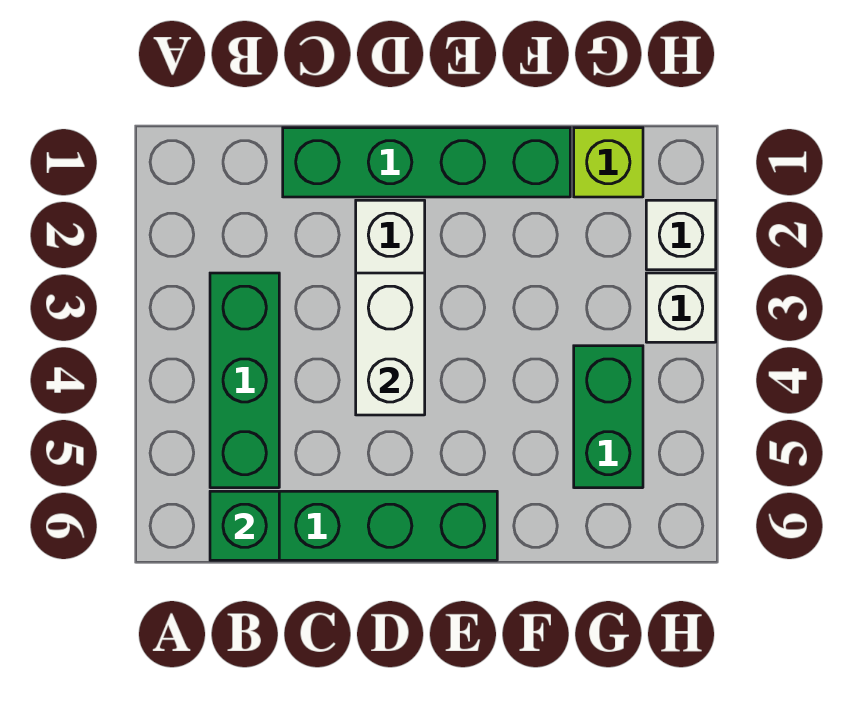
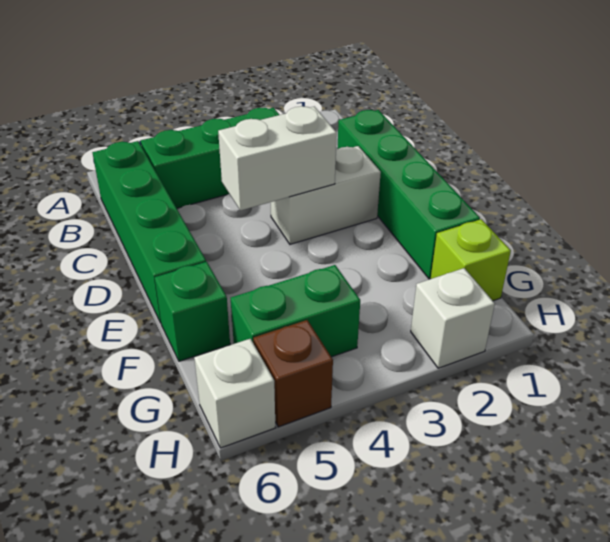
green 1x1 brick [210,491,279,560] -> green 1x1 brick moved to [155,262,230,361]
white 1x1 brick [646,273,716,342] -> white 1x1 brick moved to [194,339,276,448]
none -> brown 1x1 brick [253,320,333,427]

